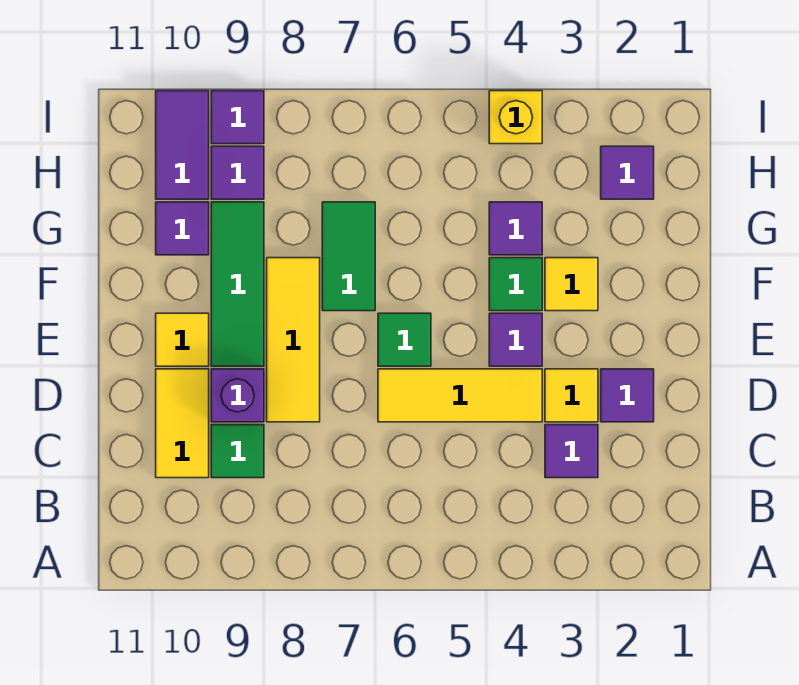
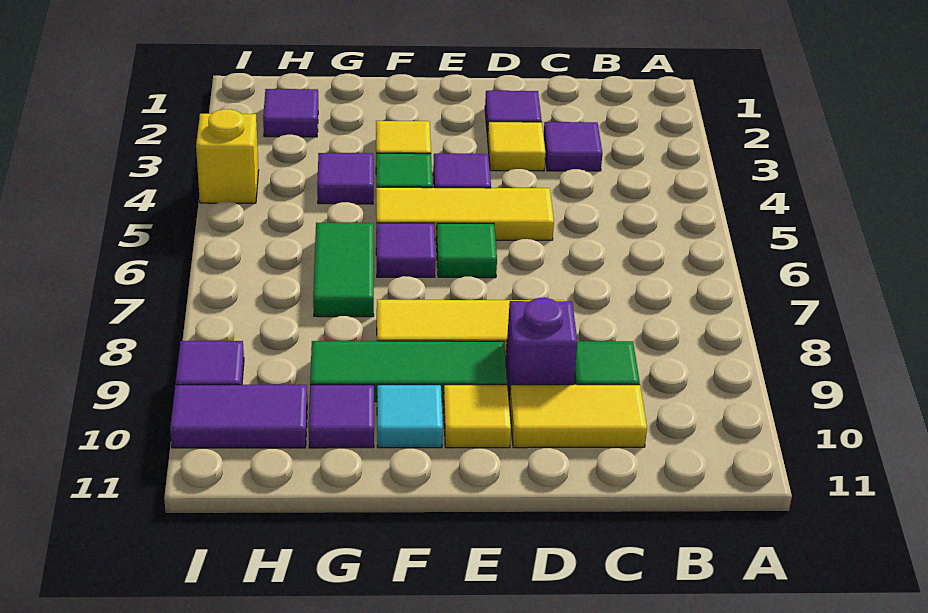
yellow 1x3 tile [378,369,542,422] -> yellow 1x3 tile turned to [376,187,554,240]
green 1x2 tile [322,202,375,311] -> green 1x2 tile turned to [313,223,374,317]
none -> cyan 1x1 tile [377,385,443,448]
purple 1x1 tile [211,146,264,199] -> purple 1x1 tile moved to [376,223,436,277]

